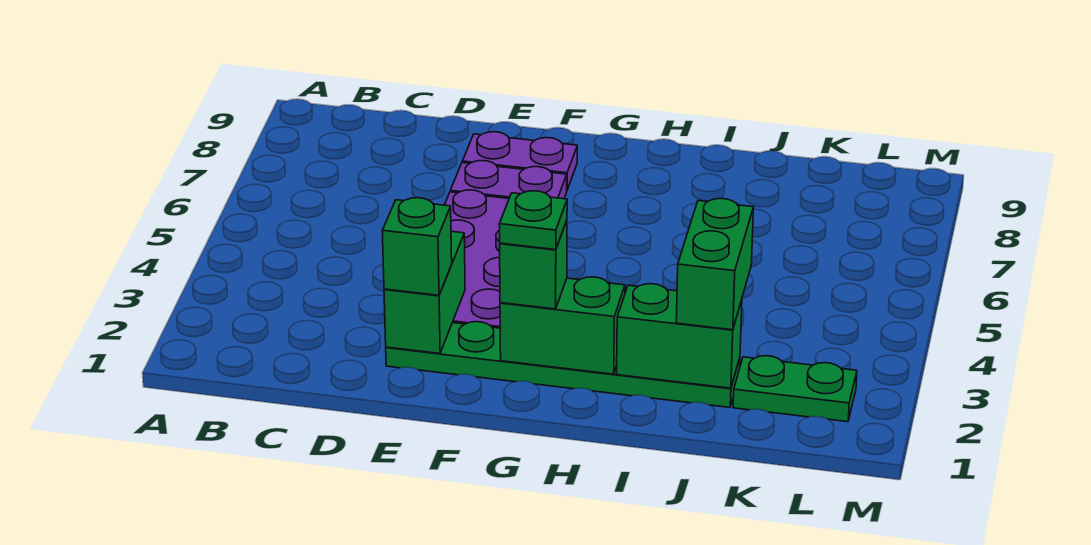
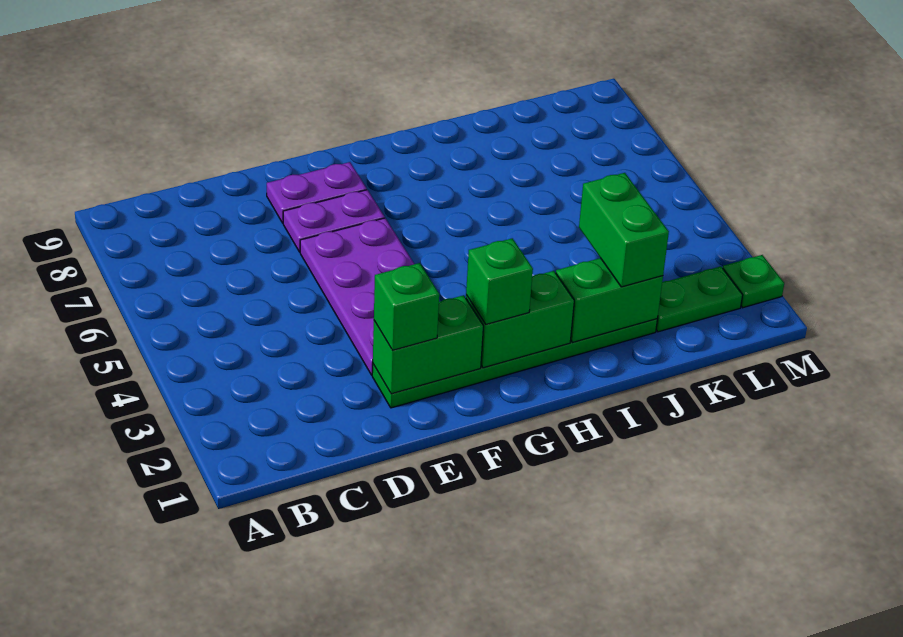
green 1x2 brick [384,231,465,354] -> green 1x2 brick turned to [373,295,483,394]
green 1x1 plate [499,191,567,250] -> green 1x1 plate moved to [723,255,784,308]

